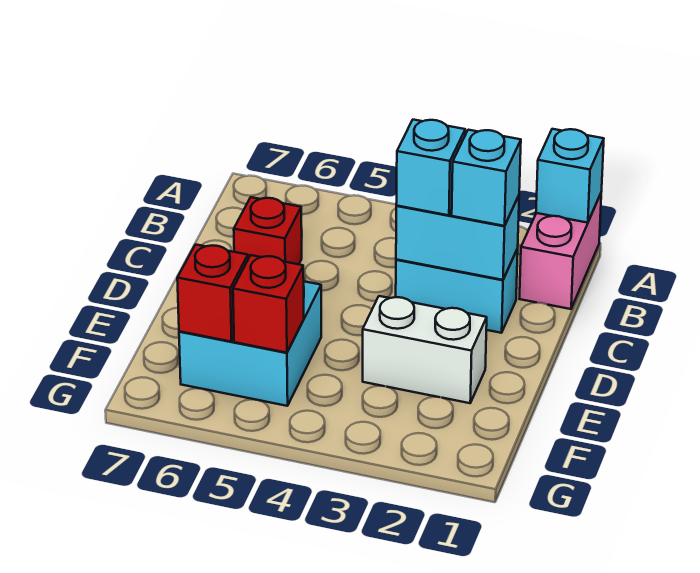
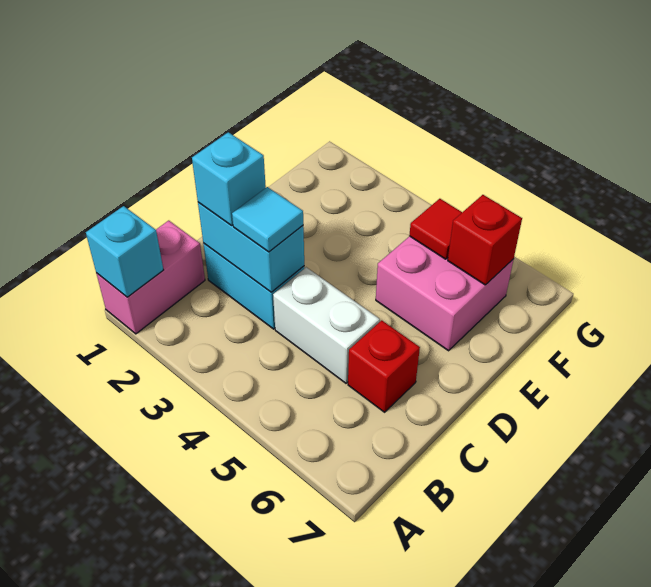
cyan 1x1 brick [396,120,465,215] -> cyan 1x1 tile [232,187,303,252]
white 1x2 brick [363,296,487,403] -> white 1x2 brick moved to [273,267,380,383]
cyan 2x2 brick [179,281,321,406] -> pink 2x2 brick [376,236,514,351]
red 1x1 brick [233,255,304,353] -> red 1x1 tile [409,199,462,259]

